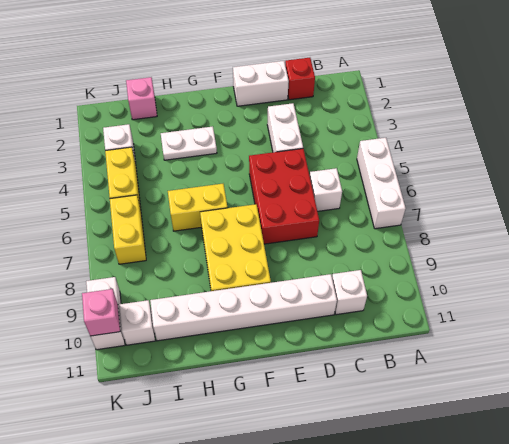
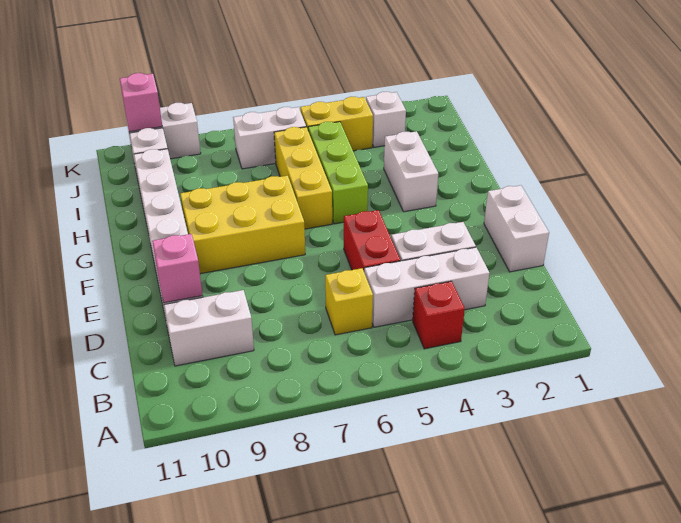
white 1x3 brick [357,138,406,229] -> white 1x3 brick moved to [364,247,489,327]
red 1x1 brick [285,58,315,100] -> red 1x1 brick moved to [413,281,465,349]
white 1x1 brick [310,168,342,211] -> yellow 1x1 brick [325,268,373,335]
white 1x1 brick [332,270,367,315] -> white 1x2 brick [164,290,254,366]
red 2x3 brick [249,148,319,244] -> red 1x2 brick [344,210,400,270]
white 1x2 plate [161,126,217,160] -> white 1x2 brick [384,131,438,212]
none -> lime 1x3 brick [308,122,368,224]
yellow 1x2 brick [168,184,228,231] -> yellow 1x3 brick [274,127,332,229]
pink 1x1 brick [126,77,157,120] -> pink 1x1 brick moved to [152,234,203,303]
yellow 1x2 brick [110,195,146,264] -> white 1x2 brick [233,107,306,169]

